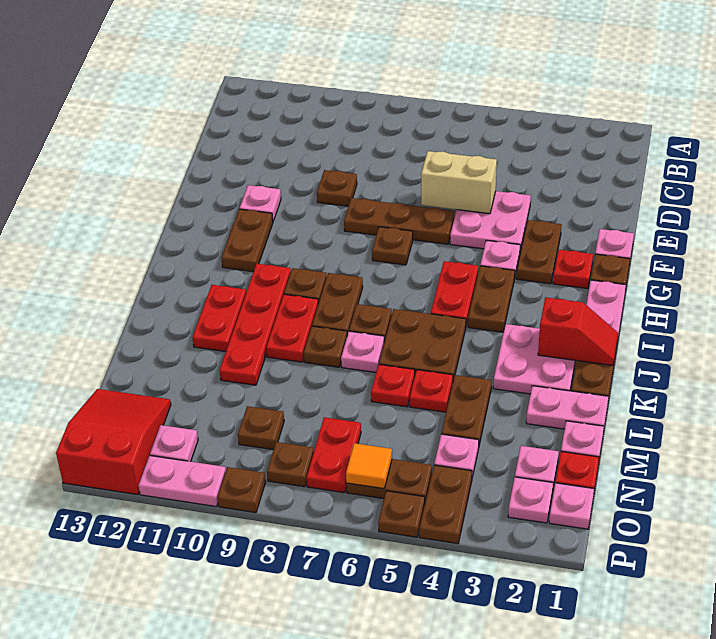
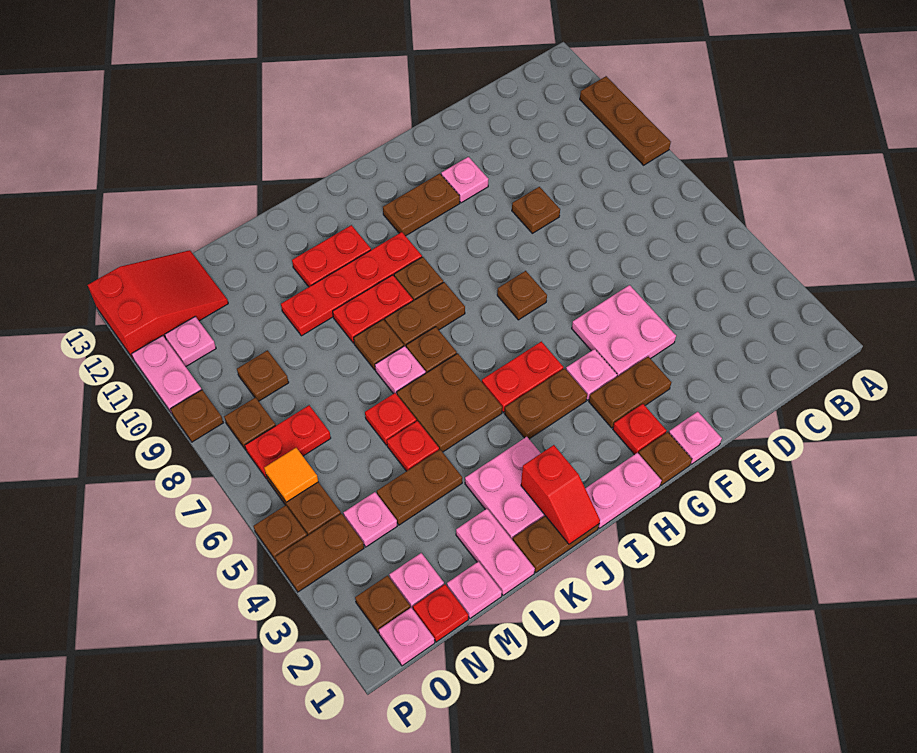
tan 1x2 brick [421,151,497,214] -> none
brown 1x3 plate [344,198,455,244] -> brown 1x3 plate moved to [580,76,671,165]
pink 1x1 plate [508,477,553,523] -> brown 1x1 plate [355,576,410,633]

